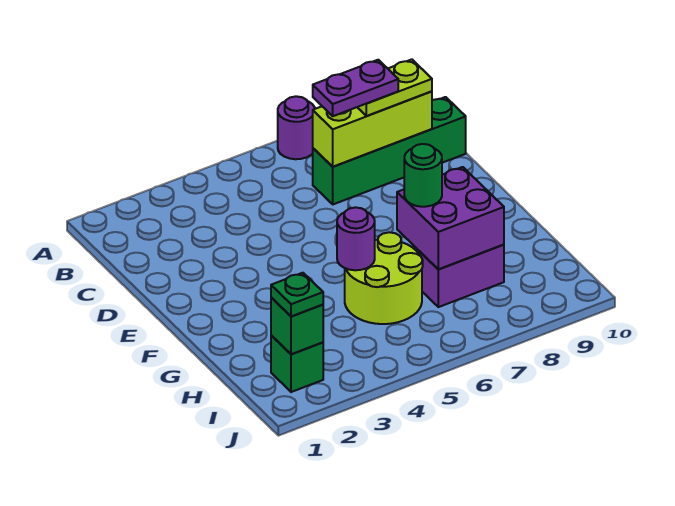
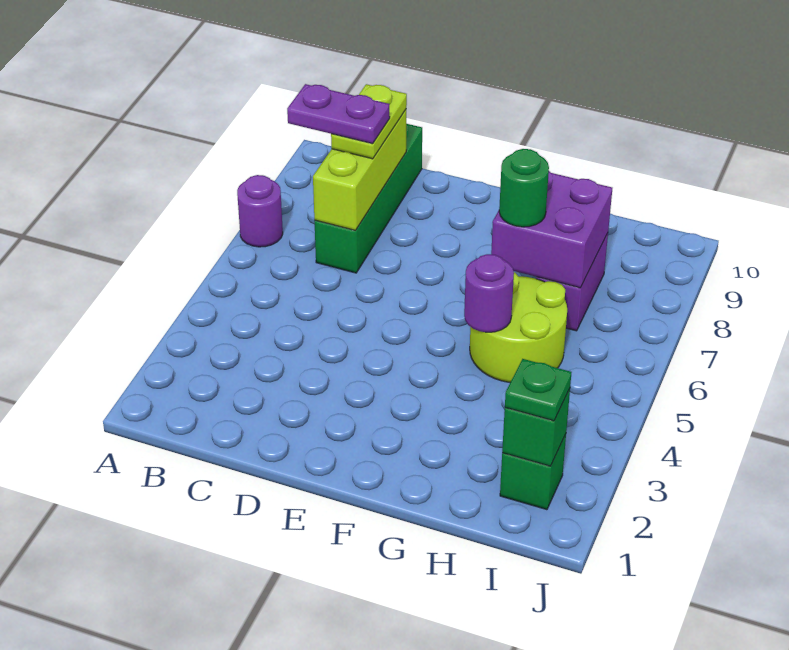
purple 1x2 plate [313,60,398,116] -> purple 1x2 plate turned to [287,84,390,144]

